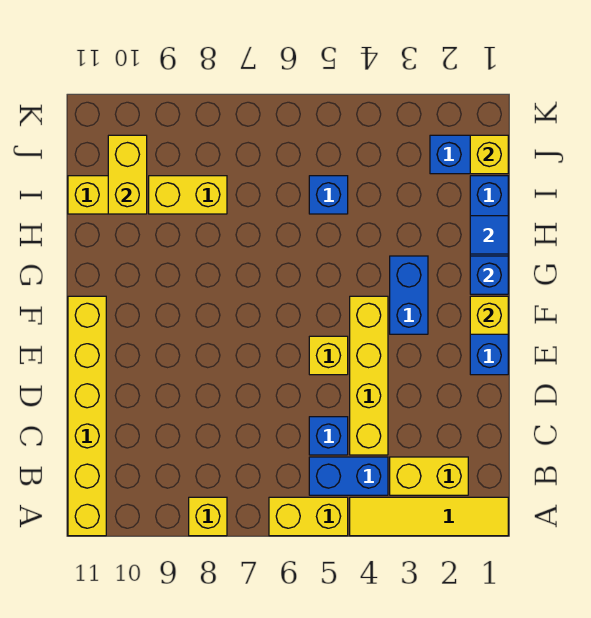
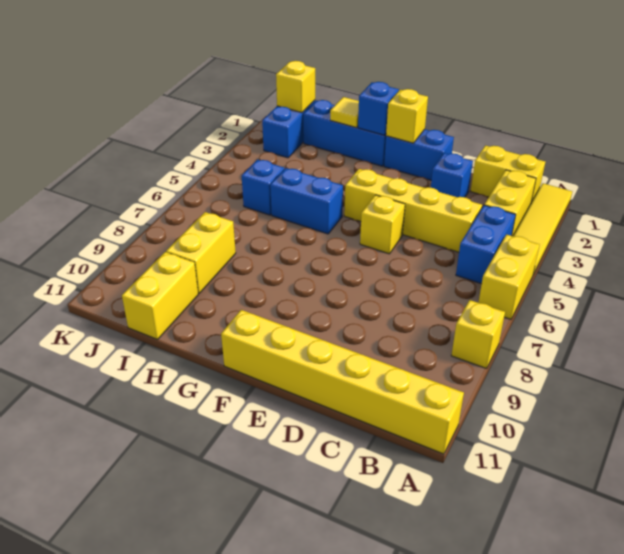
blue 1x1 brick [309,417,348,455] -> blue 1x1 brick moved to [431,153,473,197]
blue 1x2 brick [390,256,428,334] -> blue 1x2 brick moved to [270,168,343,234]
blue 1x1 tile [470,216,508,254] -> yellow 1x1 tile [330,97,359,127]
yellow 1x2 brick [108,135,147,214] -> yellow 1x2 brick moved to [471,145,545,203]

